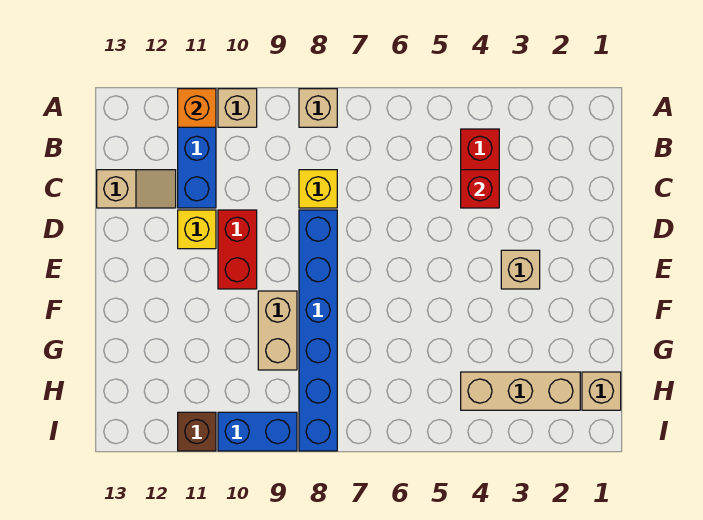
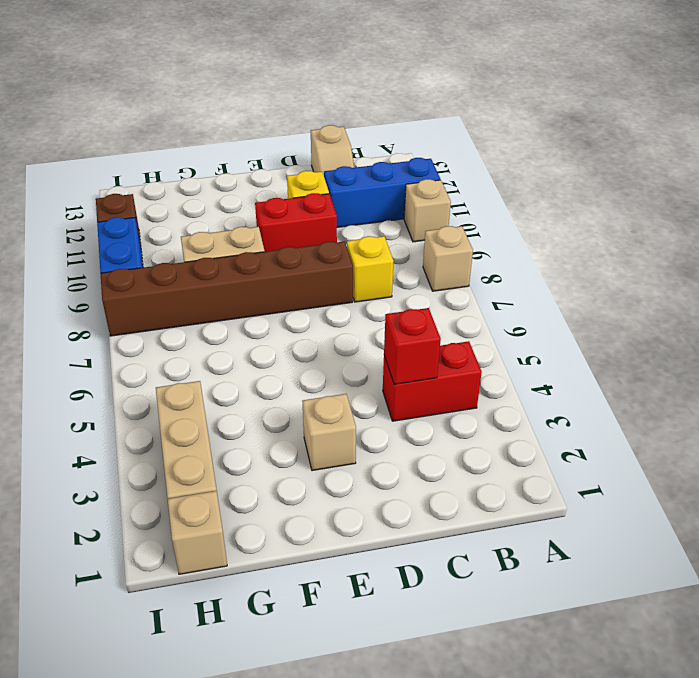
orange 1x1 brick [178,89,216,127] -> none
blue 1x6 brick [299,210,337,451] -> brown 1x6 brick [100,241,353,336]

